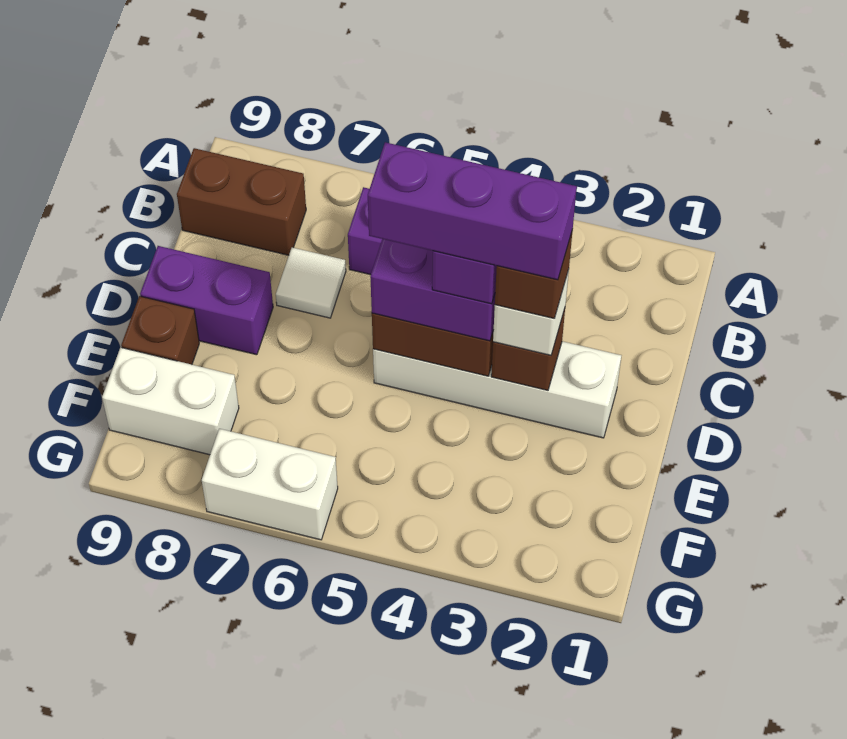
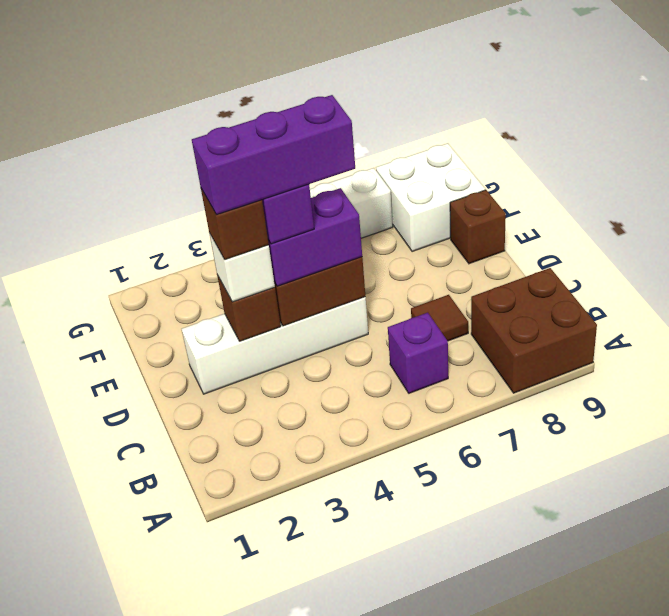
brown 1x2 brick [177,148,306,255] -> brown 2x2 brick [471,268,597,393]
white 1x1 tile [276,248,346,318] -> brown 1x1 tile [411,295,468,341]
purple 1x2 brick [140,246,273,355] -> none
white 1x2 brick [102,348,239,455] -> white 2x2 brick [376,143,485,252]

